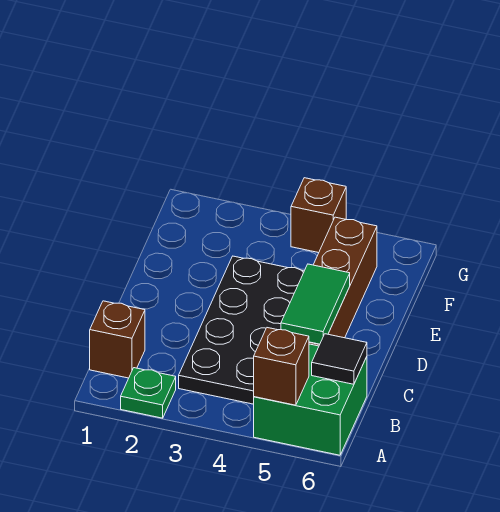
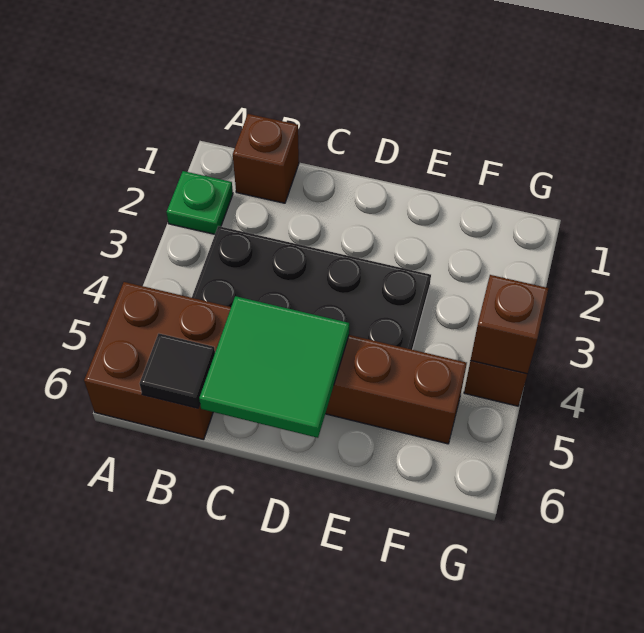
green 2x2 brick [254,344,367,455] -> brown 2x2 brick [84,282,231,440]
brown 1x1 brick [254,328,309,405] -> brown 1x1 brick moved to [471,275,549,374]
green 1x2 tile [281,264,350,344] -> green 2x2 tile [199,296,349,438]

